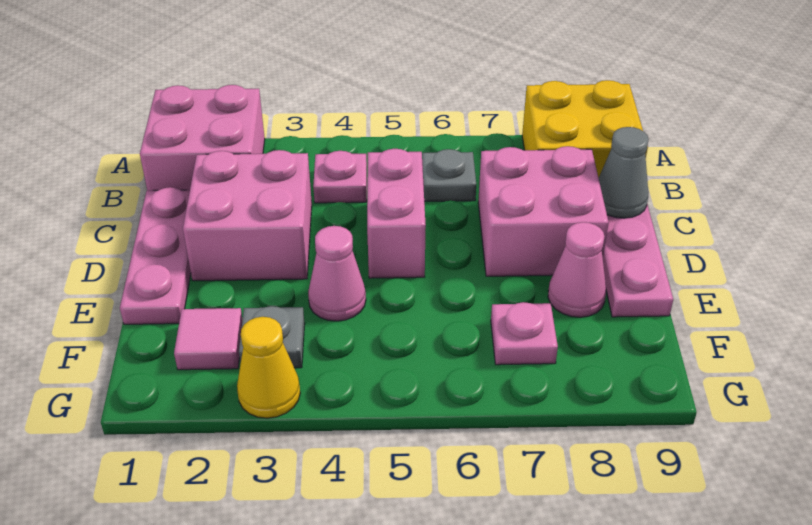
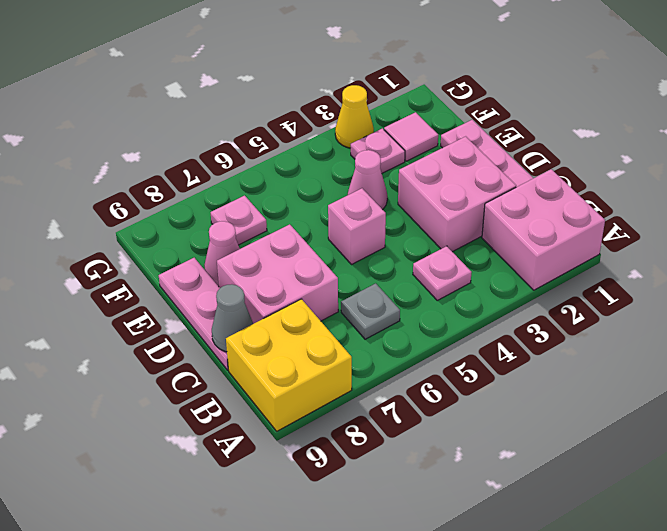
pink 1x2 brick [367,149,426,278] -> pink 1x1 brick [328,188,386,265]
grey 1x1 plate [239,306,305,368] -> pink 1x1 plate [351,128,405,173]

